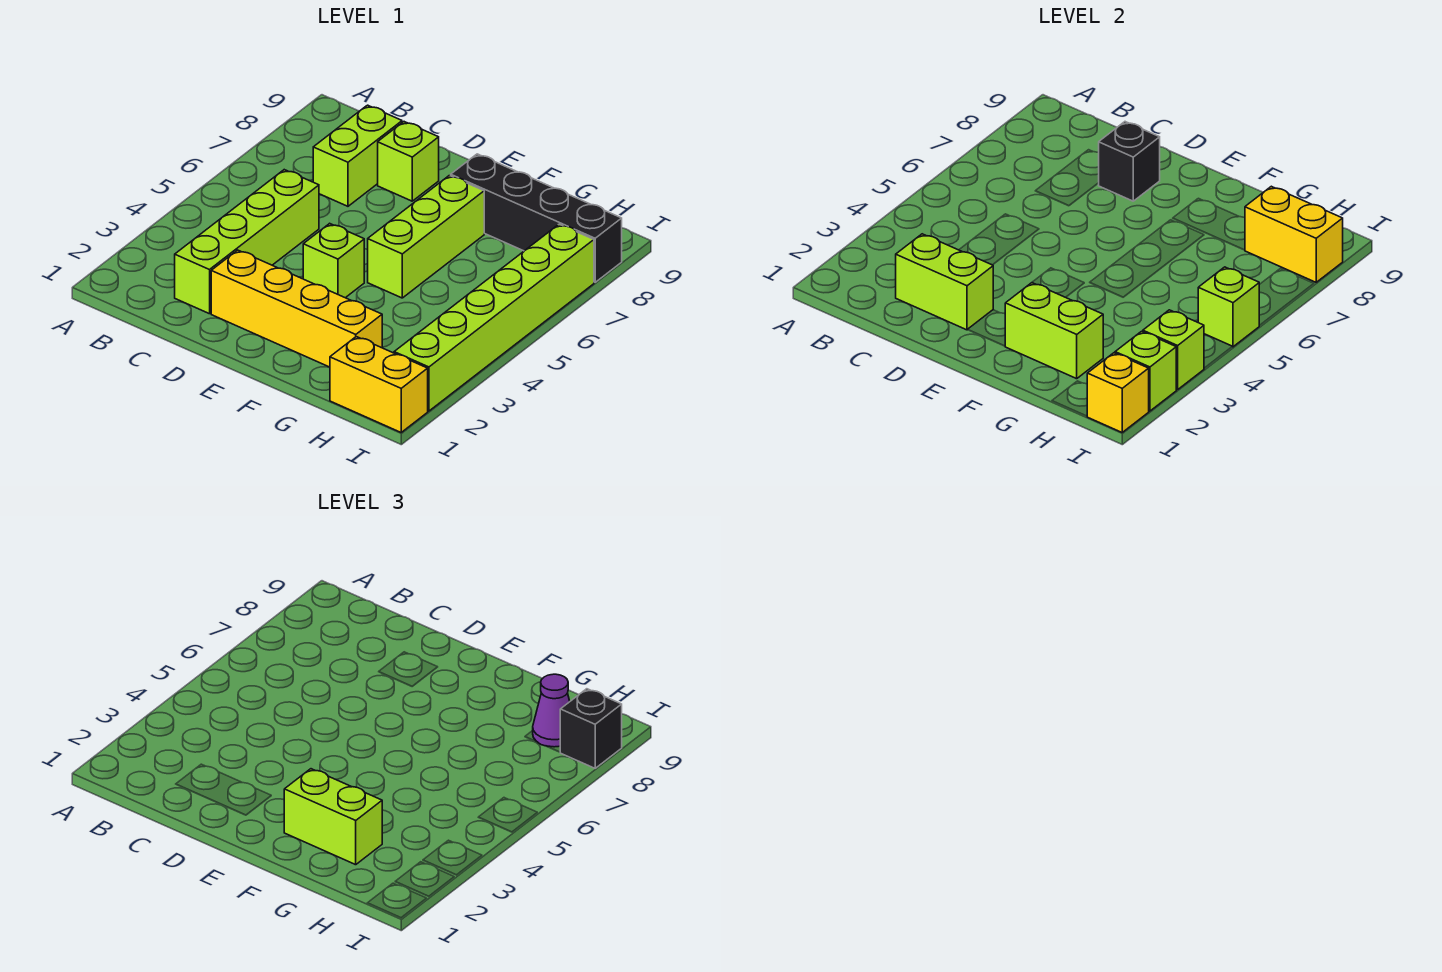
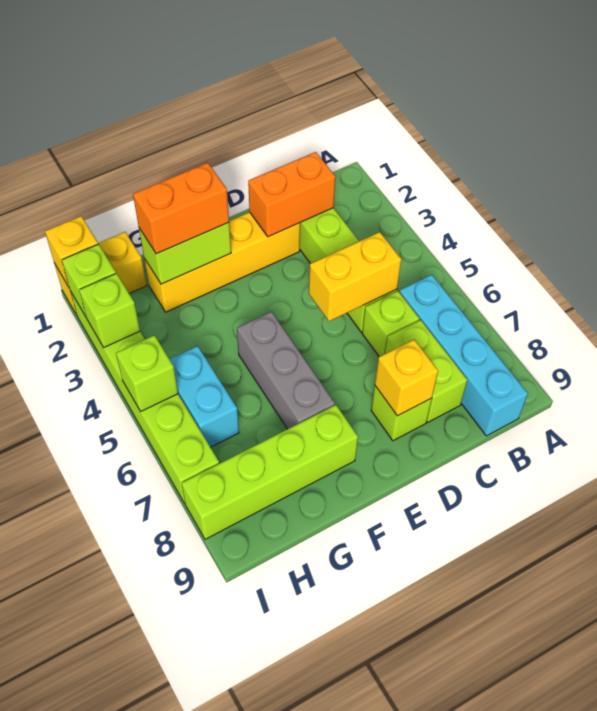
none -> cyan 1x4 brick [399,275,528,436]
lime 1x2 brick [896,234,993,330] -> orange 1x2 brick [248,152,335,237]
black 1x1 brick [1099,122,1160,201] -> yellow 1x1 brick [375,340,438,416]
lime 1x1 brick [303,223,364,298] -> lime 1x1 brick moved to [362,291,420,357]
lime 1x2 brick [284,769,382,865] -> orange 1x2 brick [133,163,229,254]
lime 1x3 brick [368,175,484,298] -> grey 1x3 brick [237,312,335,429]
black 1x4 brick [451,154,622,282] -> lime 1x4 brick [182,405,358,539]
none -> cyan 1x2 brick [170,346,239,447]
yellow 1x2 brick [1245,186,1343,282] -> yellow 1x2 brick moved to [309,232,401,321]
purple 1x1 cone [533,674,570,747] -> none
black 1x1 brick [560,689,622,768] -> none

